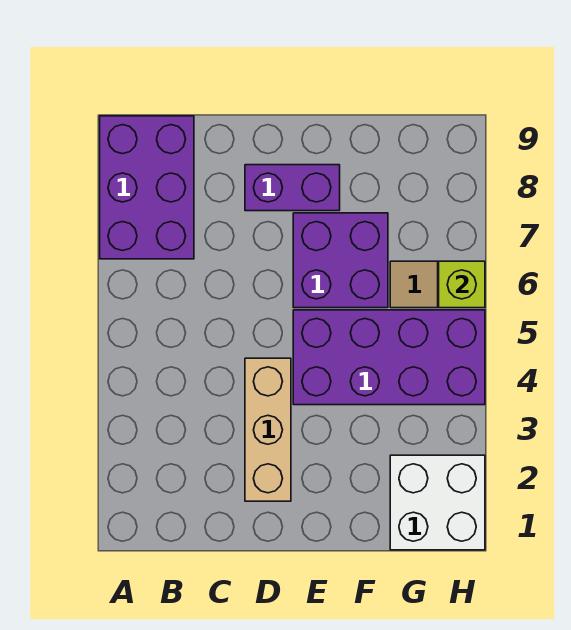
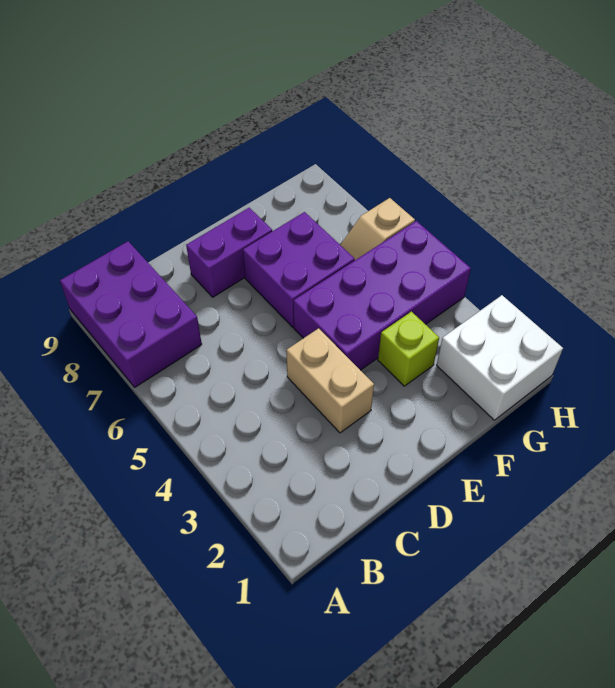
tan 1x3 brick [245,358,291,501] -> tan 1x2 brick [286,328,374,433]
lime 1x1 brick [439,261,485,308] -> lime 1x1 brick moved to [378,312,439,386]

